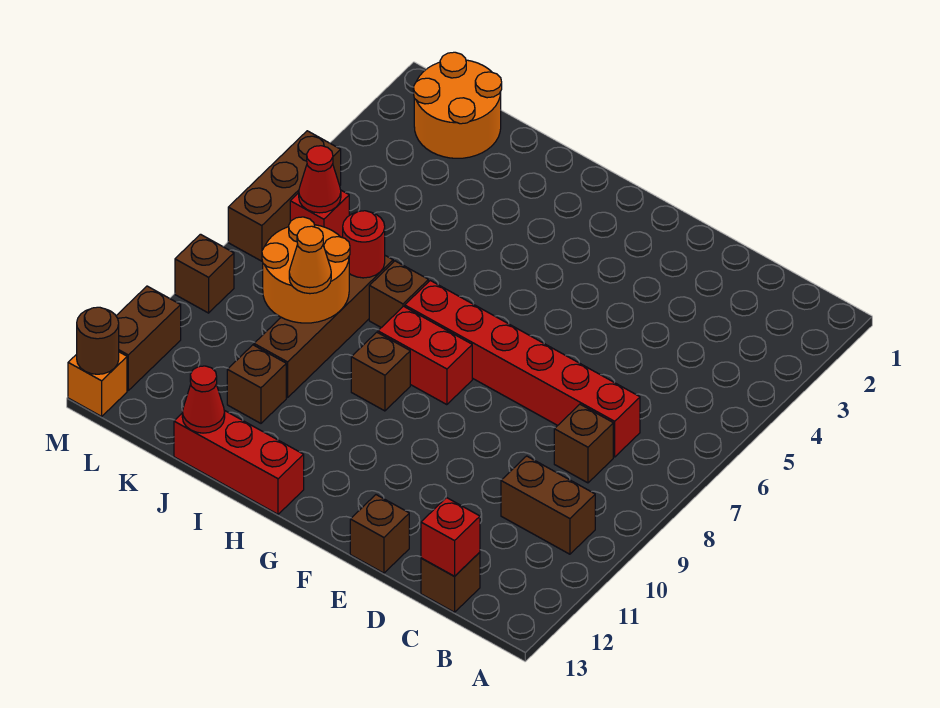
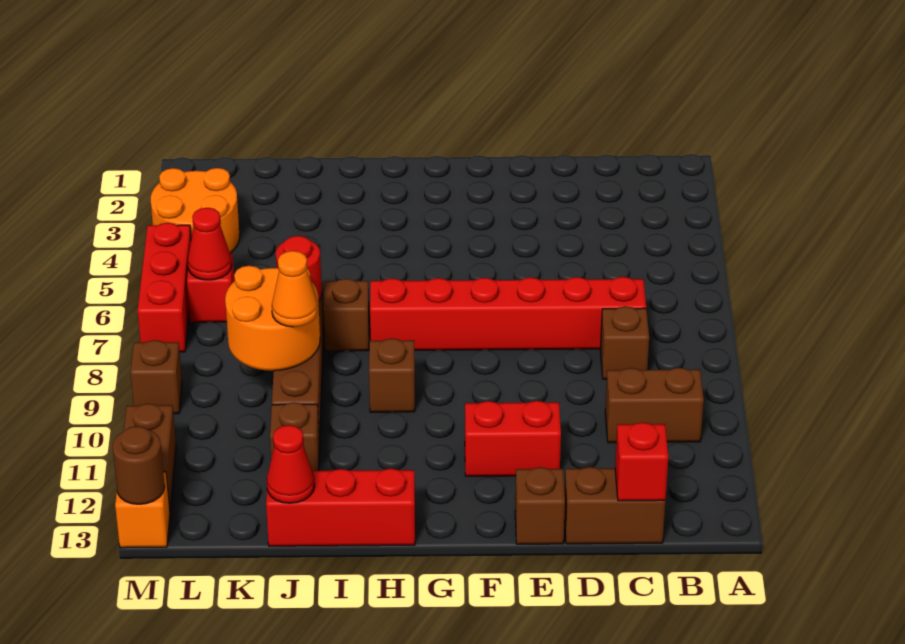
brown 1x1 brick [421,552,480,612] -> brown 1x2 brick [565,467,665,544]
red 1x2 brick [378,306,472,405] -> red 1x2 brick moved to [465,401,561,476]
orange 2x2 round brick [413,52,502,158] -> orange 2x2 round brick moved to [151,168,240,253]
brown 1x3 brick [228,131,341,261] -> red 1x3 brick [138,223,191,352]

